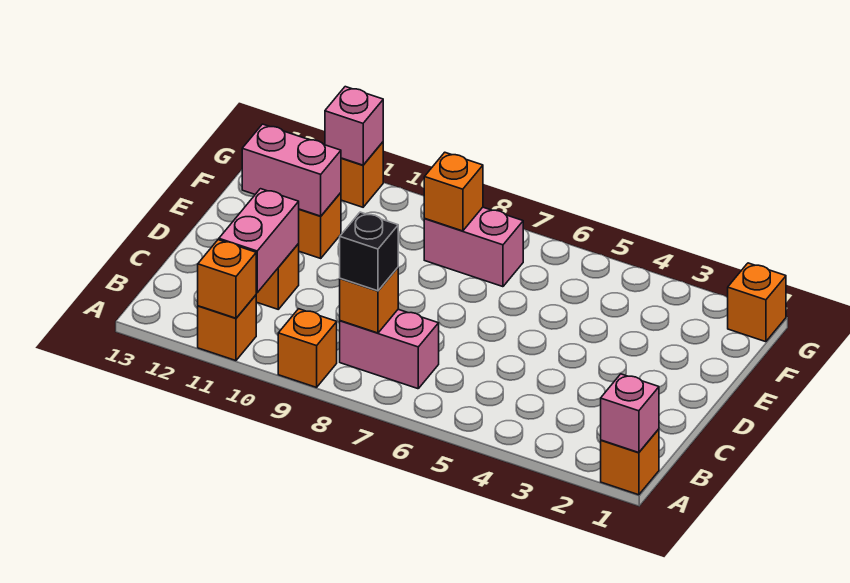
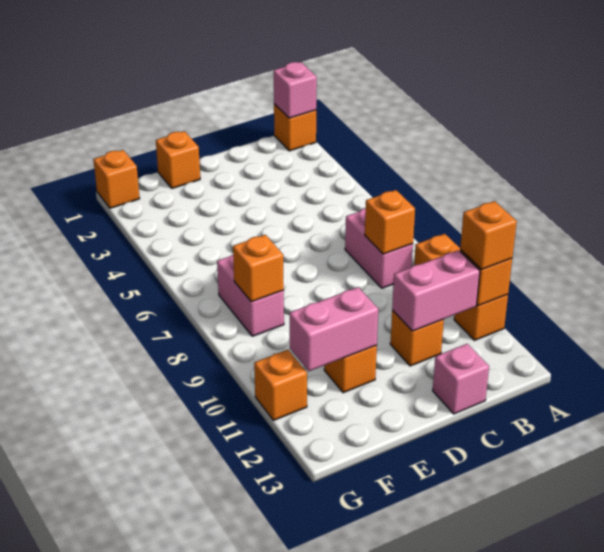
none -> orange 1x1 brick [460,201,517,270]
black 1x1 brick [340,212,398,291] -> none
none -> orange 1x1 brick [156,131,200,188]
pink 1x2 brick [242,124,341,216] -> pink 1x2 brick turned to [290,287,378,371]
pink 1x1 brick [325,87,383,165] -> pink 1x1 brick moved to [433,344,489,414]

